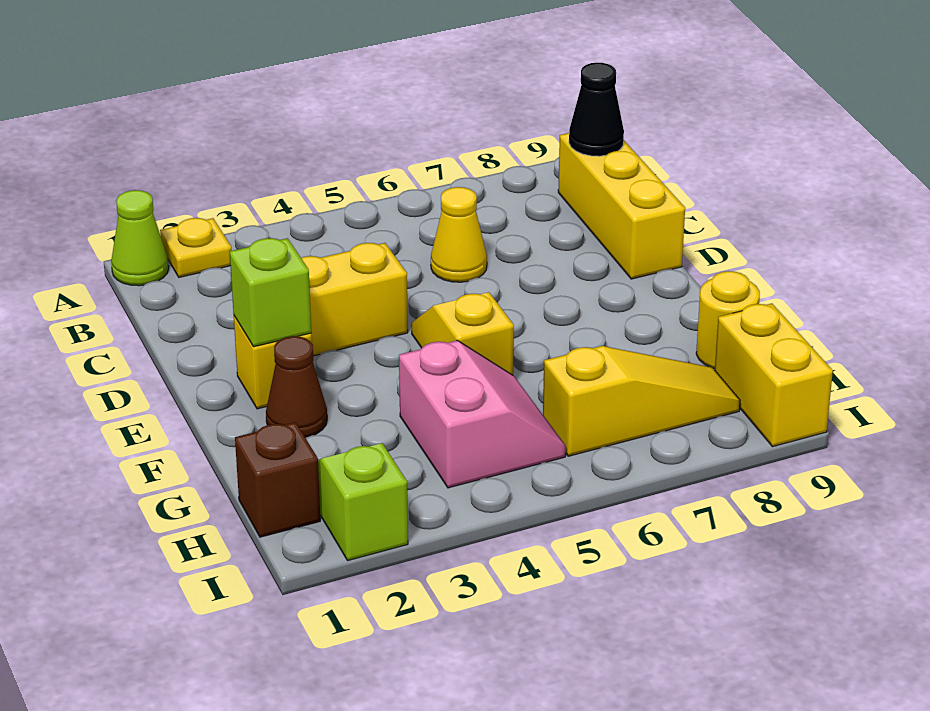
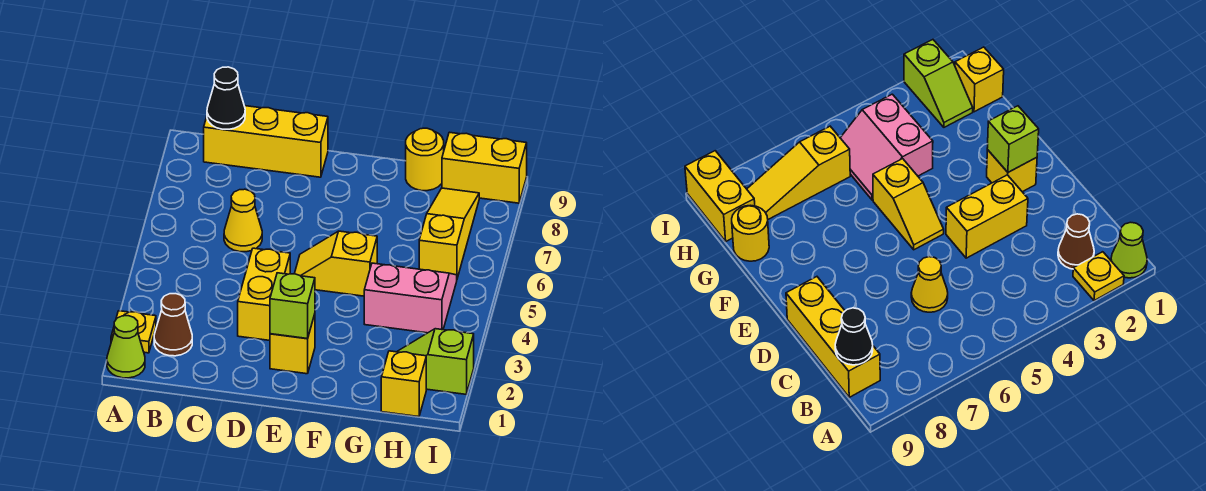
brown 1x1 cone [266,336,327,438] -> brown 1x1 cone moved to [154,294,192,356]
brown 1x1 brick [235,422,320,537] -> yellow 1x1 brick [381,351,426,417]

